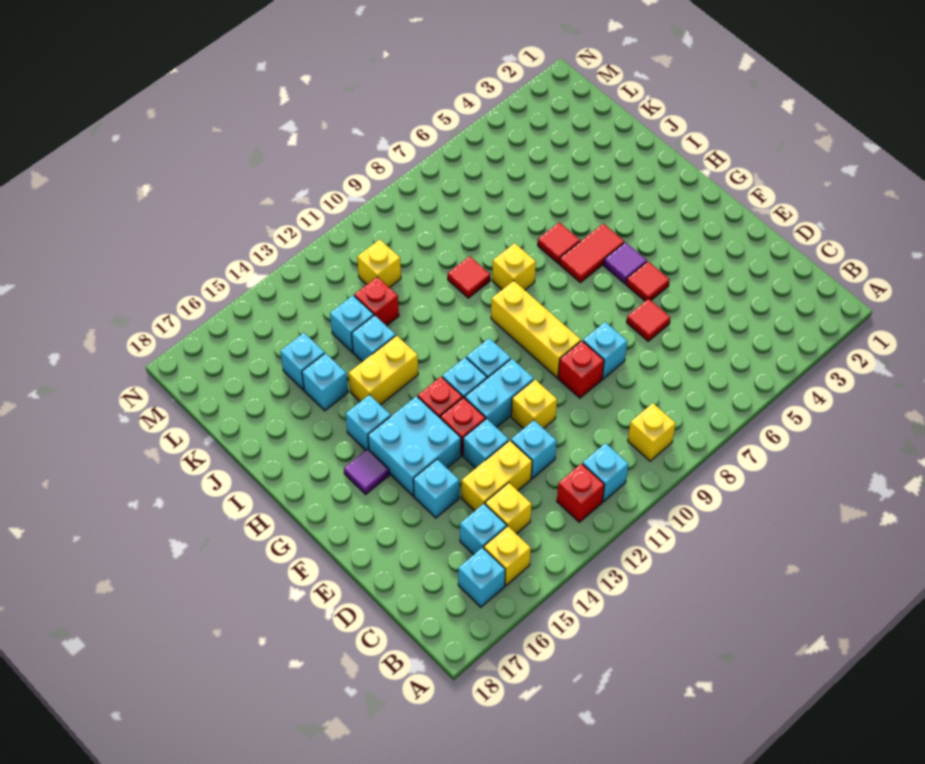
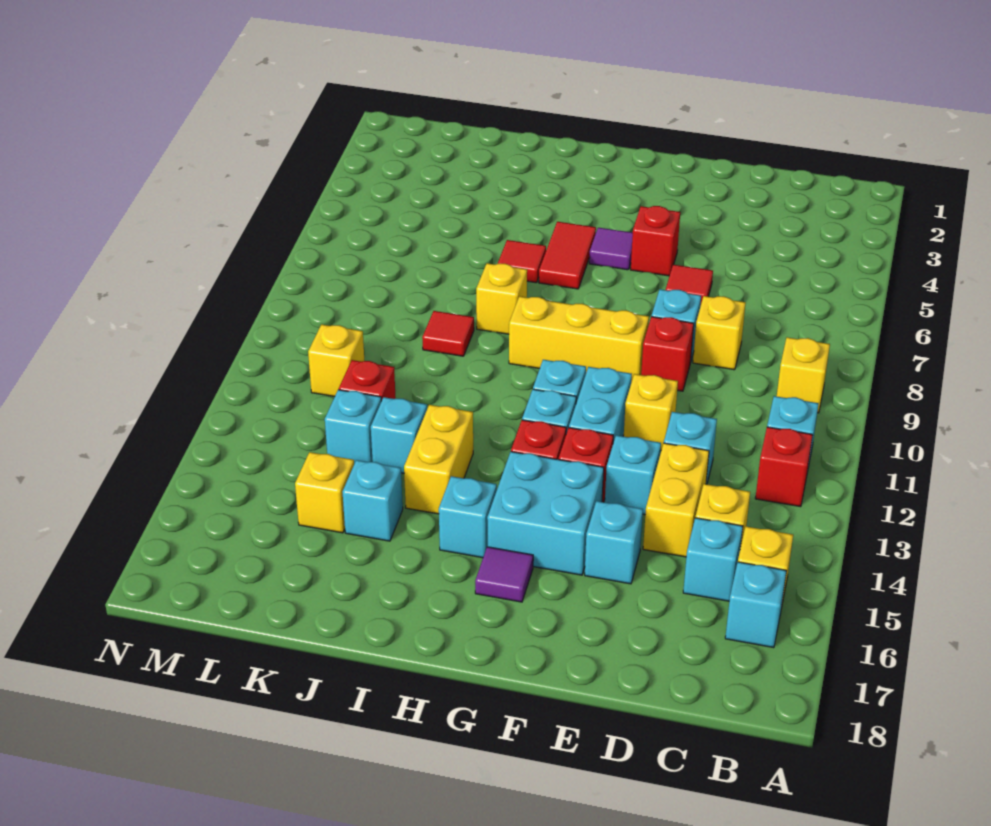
none -> yellow 1x1 brick [693,296,746,370]
red 1x1 tile [626,262,670,301] -> red 1x1 brick [631,206,680,276]
cyan 1x1 brick [280,333,325,390] -> yellow 1x1 brick [295,452,354,533]

